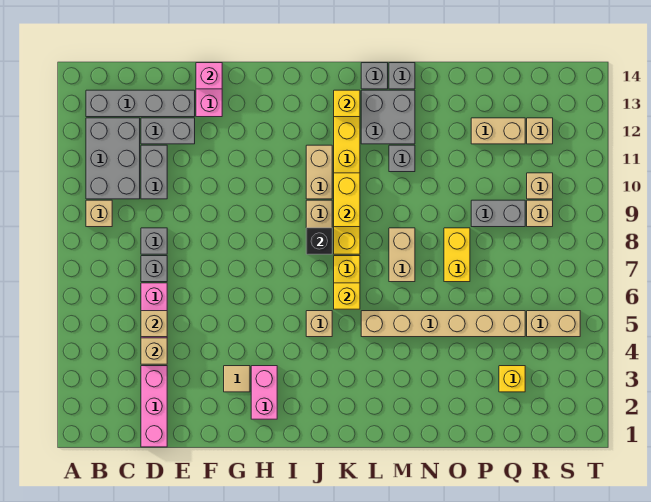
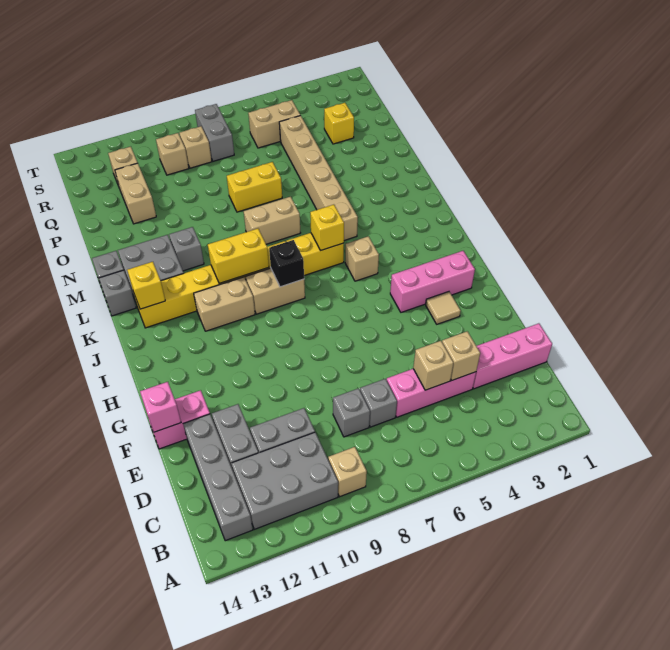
pink 1x2 brick [251,366,277,419] -> pink 1x3 brick [390,251,475,312]
grey 1x2 brick [471,200,525,227] -> grey 1x2 brick moved to [195,104,234,161]
tan 1x2 brick [527,311,580,337] -> tan 1x2 brick turned to [248,100,300,148]

